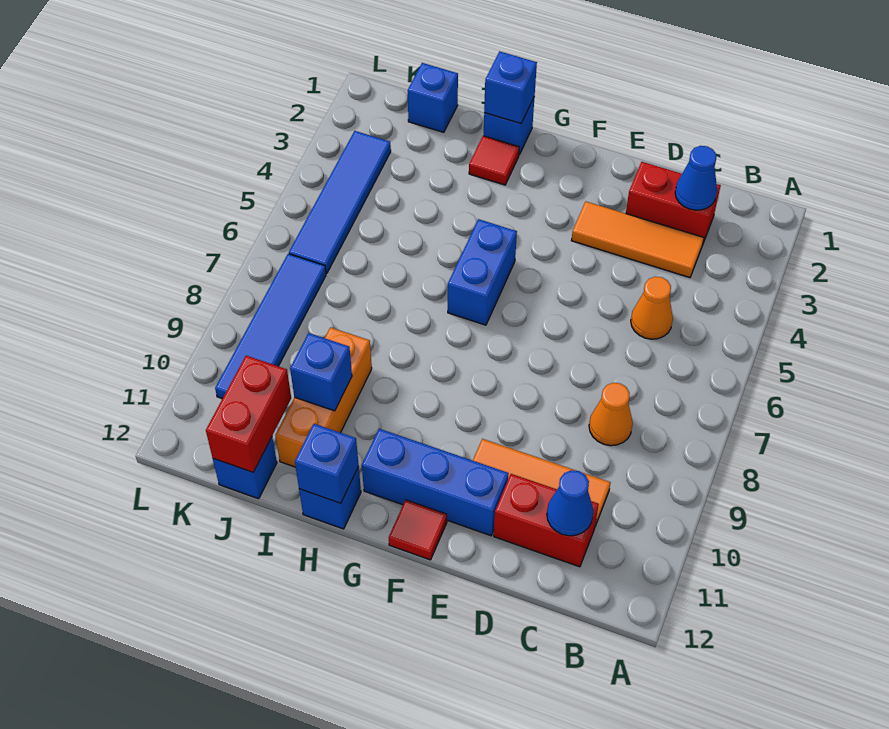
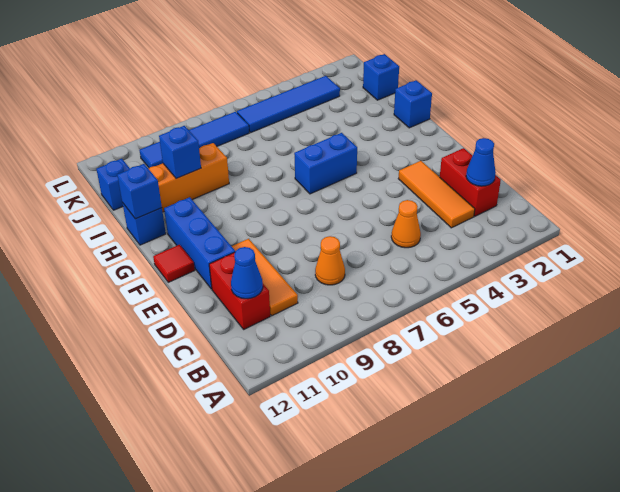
blue 1x1 brick [484,51,537,124] -> none
red 1x1 tile [469,136,519,185] -> none
red 1x2 brick [206,356,291,472] -> none

